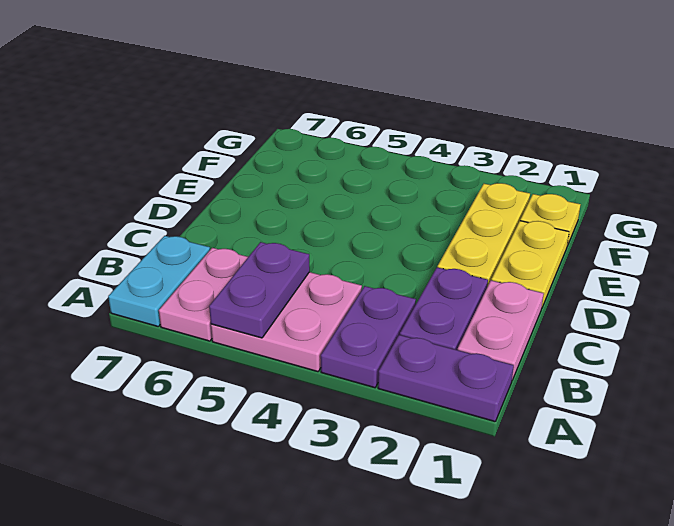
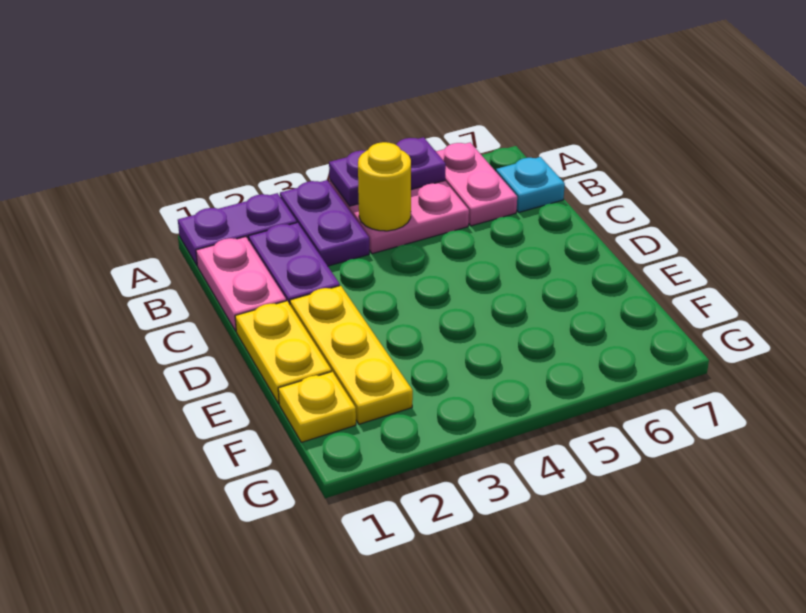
purple 1x2 plate [209,242,310,338] -> purple 1x2 plate turned to [329,137,446,206]
cyan 1x2 plate [108,236,210,326] -> cyan 1x1 plate [496,157,565,212]
none -> yellow 1x1 round brick [358,142,411,231]

